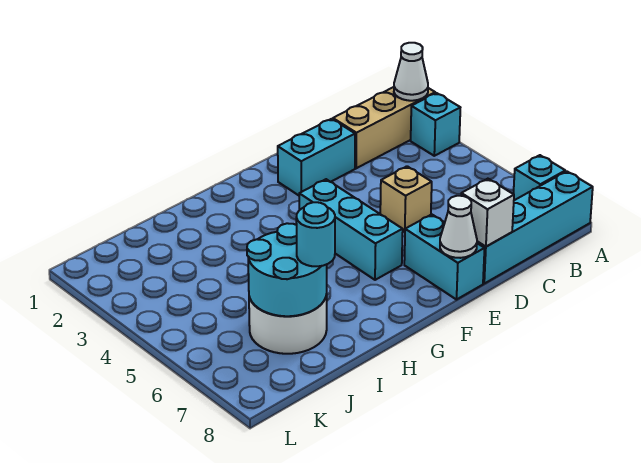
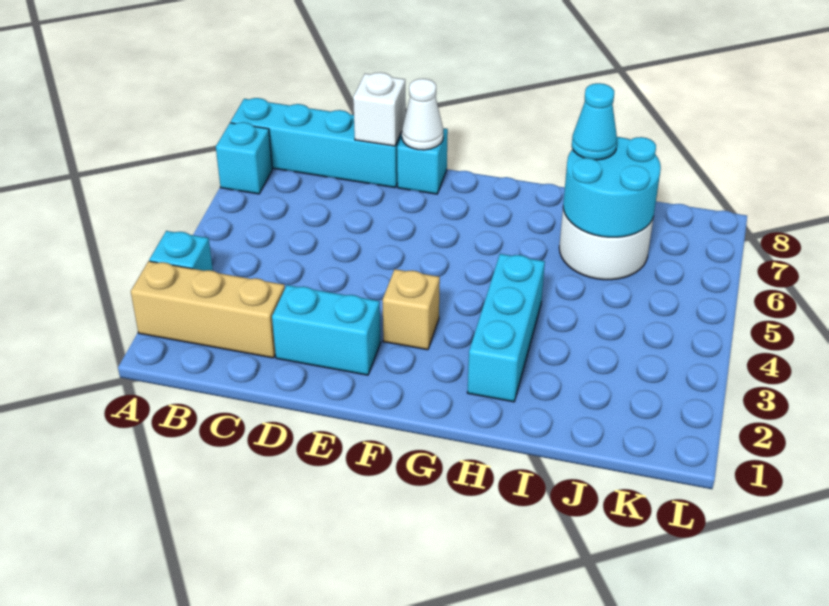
white 1x1 cone [394,43,428,101] -> none
tan 1x1 brick [380,166,432,232] -> tan 1x1 brick moved to [383,269,440,350]
cyan 1x2 brick [404,214,485,300] -> cyan 1x1 brick [397,128,448,194]
cyan 1x3 brick [299,179,403,280] -> cyan 1x3 brick moved to [467,254,545,402]
cyan 1x1 round brick [296,202,335,266] -> cyan 1x1 cone [572,83,617,160]

